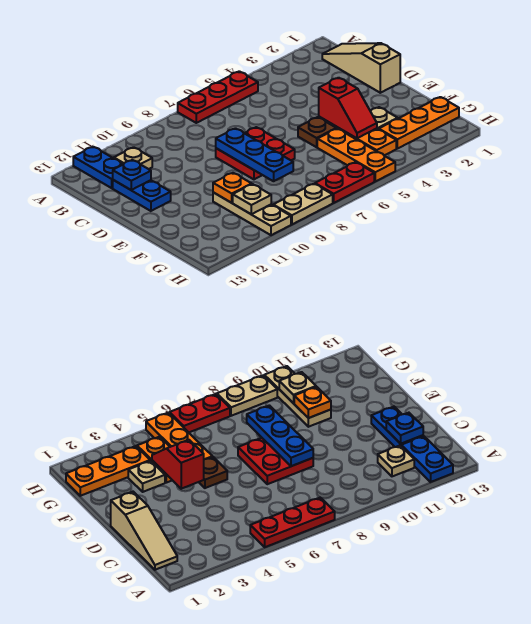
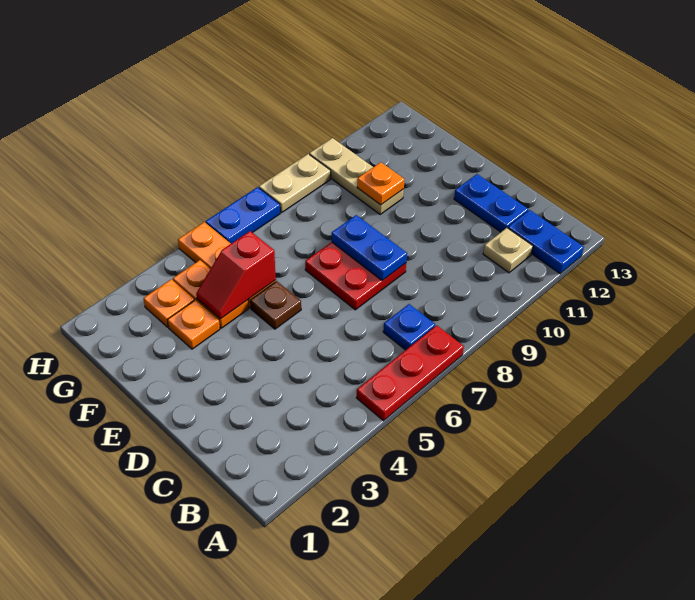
tan 1x3 slope [322,43,400,93] -> none
blue 1x1 plate [113,160,151,190] -> blue 1x1 plate moved to [383,304,435,350]
blue 1x3 plate [216,128,293,181] -> blue 1x2 plate [332,215,407,280]
red 1x2 slope [319,78,377,138] -> red 1x2 slope turned to [196,231,276,319]
tan 1x1 plate [370,107,398,129] -> orange 1x1 plate [167,300,220,349]
orange 1x3 plate [379,97,459,149] -> orange 1x1 plate [144,279,194,327]
tan 1x1 plate [233,184,271,214] -> none
red 1x2 plate [315,162,374,203] -> blue 1x2 plate [206,187,280,243]

